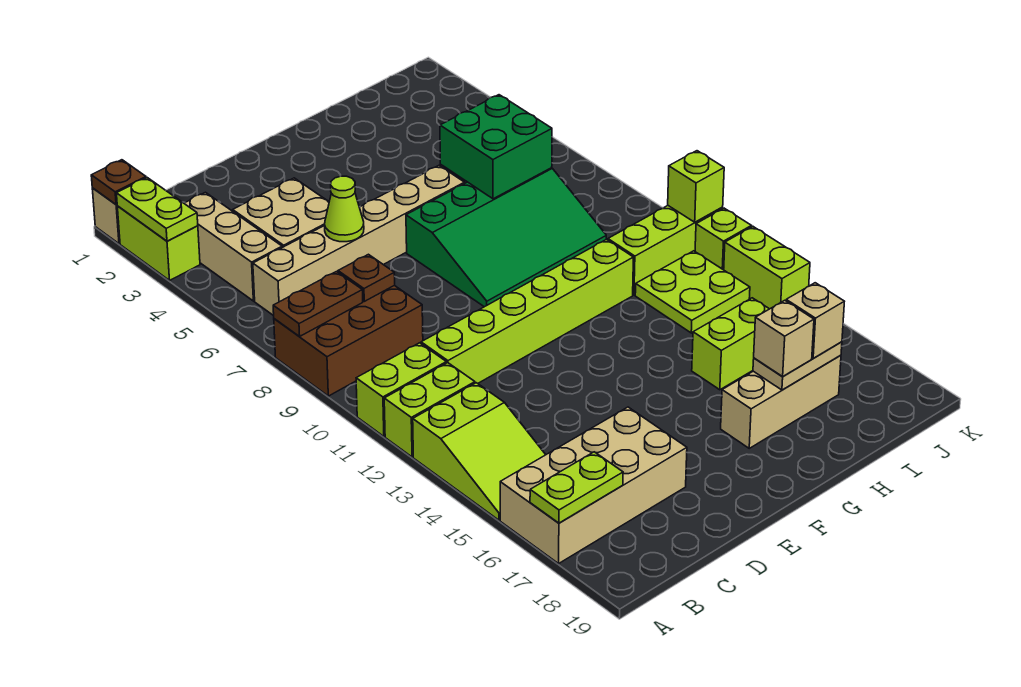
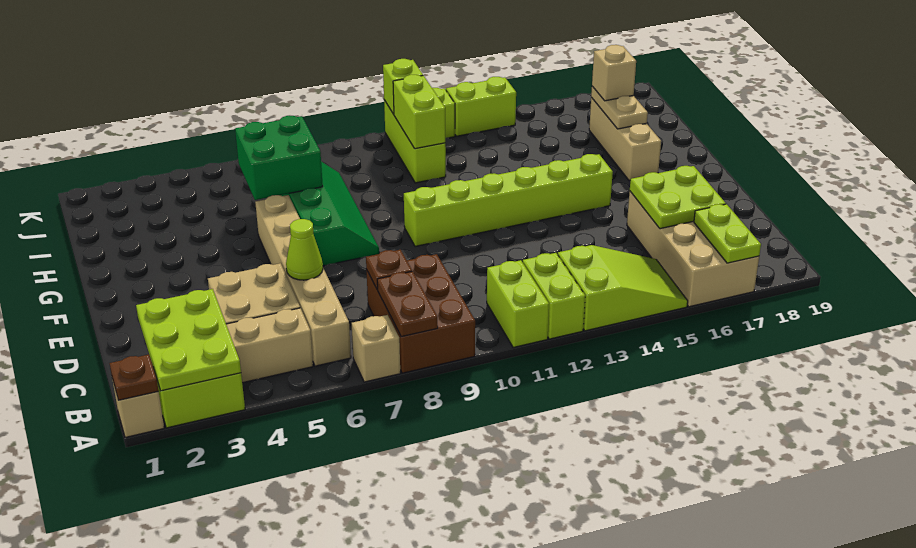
lime 1x2 plate [116,178,198,241] -> lime 2x3 plate [136,289,241,391]
lime 1x6 brick [421,239,634,383] -> lime 1x6 brick turned to [404,154,613,246]
green 3x4 slope [406,168,606,307] -> green 2x4 slope [280,162,379,266]
lime 1x2 brick [692,298,769,390] -> lime 1x2 brick moved to [393,75,445,149]
tan 1x1 brick [754,300,814,376] -> tan 1x1 brick moved to [352,315,400,382]
lime 2x2 plate [635,251,750,333] -> lime 2x2 plate moved to [630,166,726,229]

